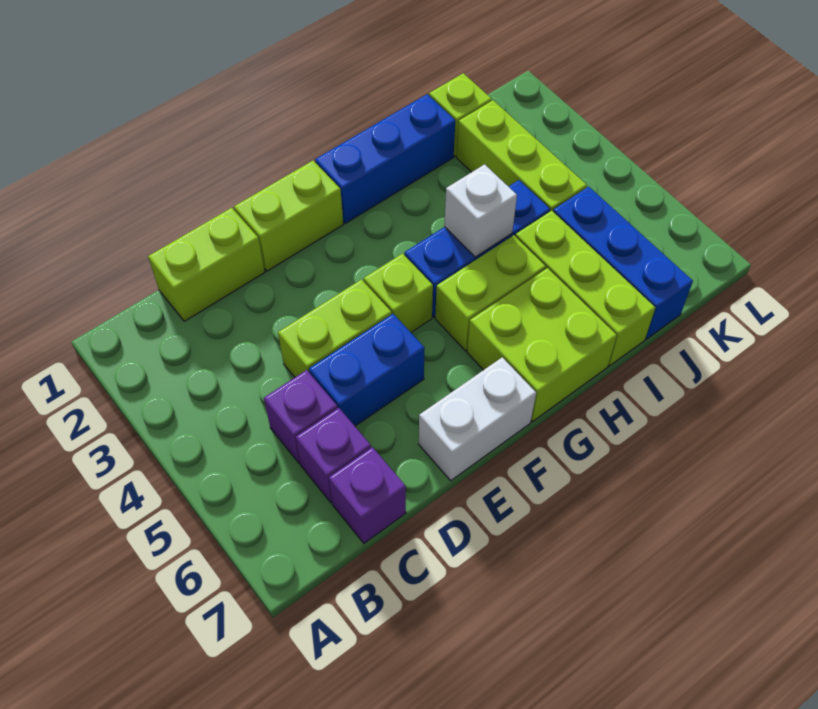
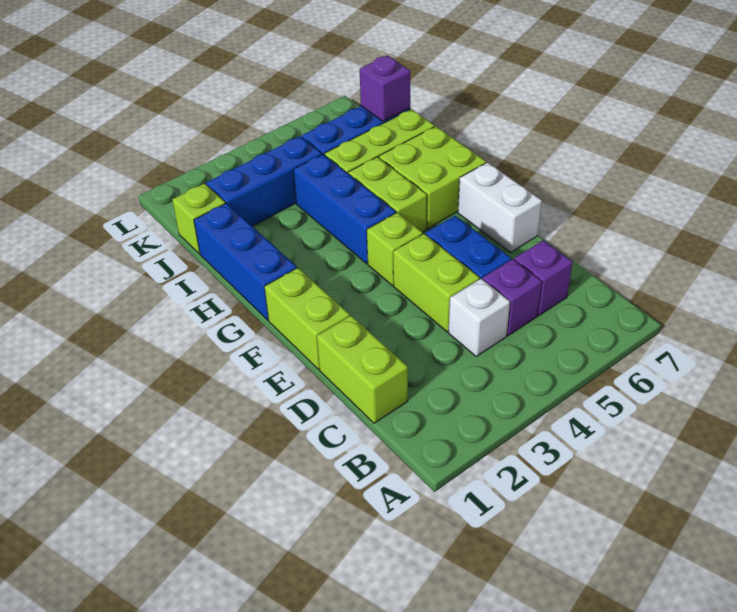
purple 1x1 brick [329,447,406,543] -> purple 1x1 brick moved to [360,55,410,121]
white 1x1 brick [444,164,517,257] -> white 1x1 brick moved to [448,279,510,356]
lime 1x3 brick [457,100,587,211] -> blue 1x3 brick [206,136,322,226]

